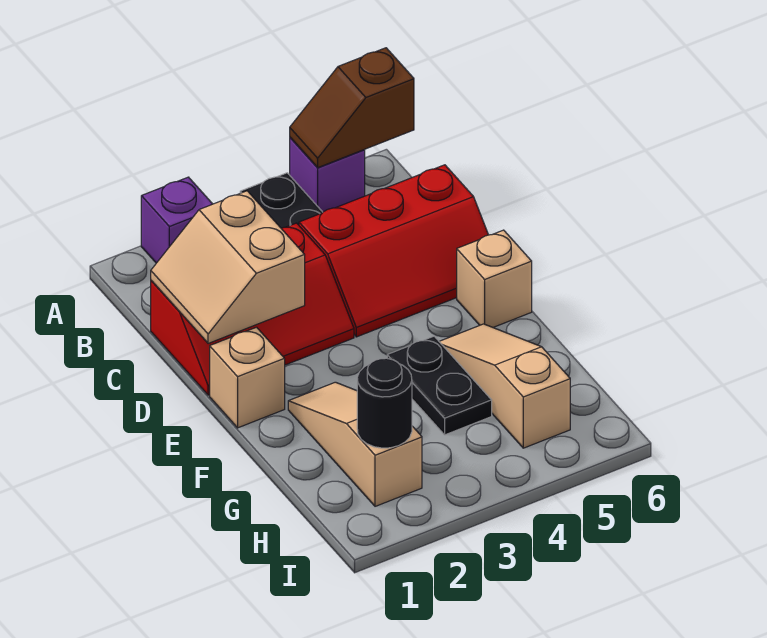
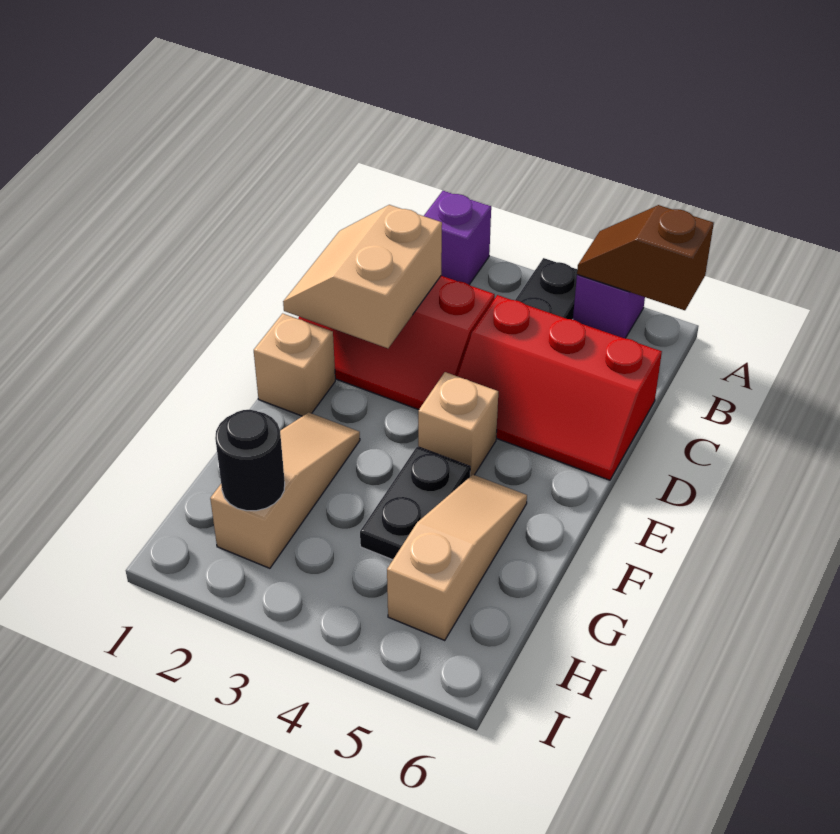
tan 1x1 brick [457,230,532,328] -> tan 1x1 brick moved to [418,372,498,476]

